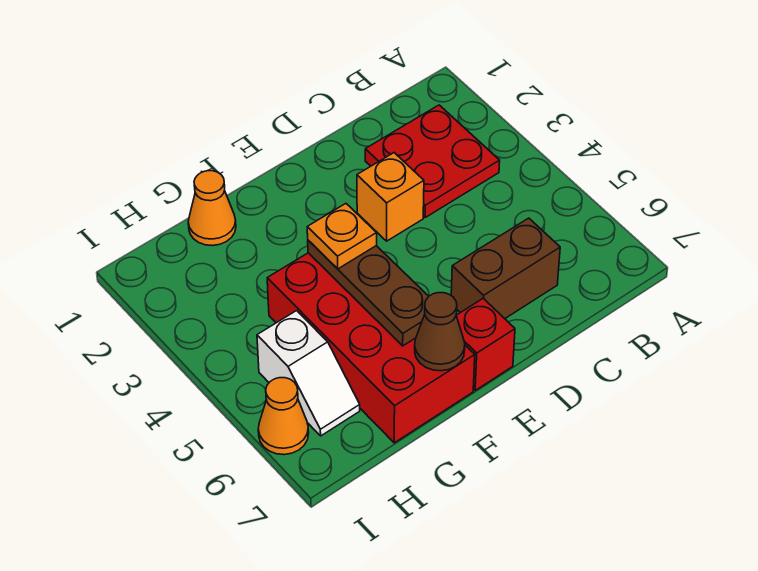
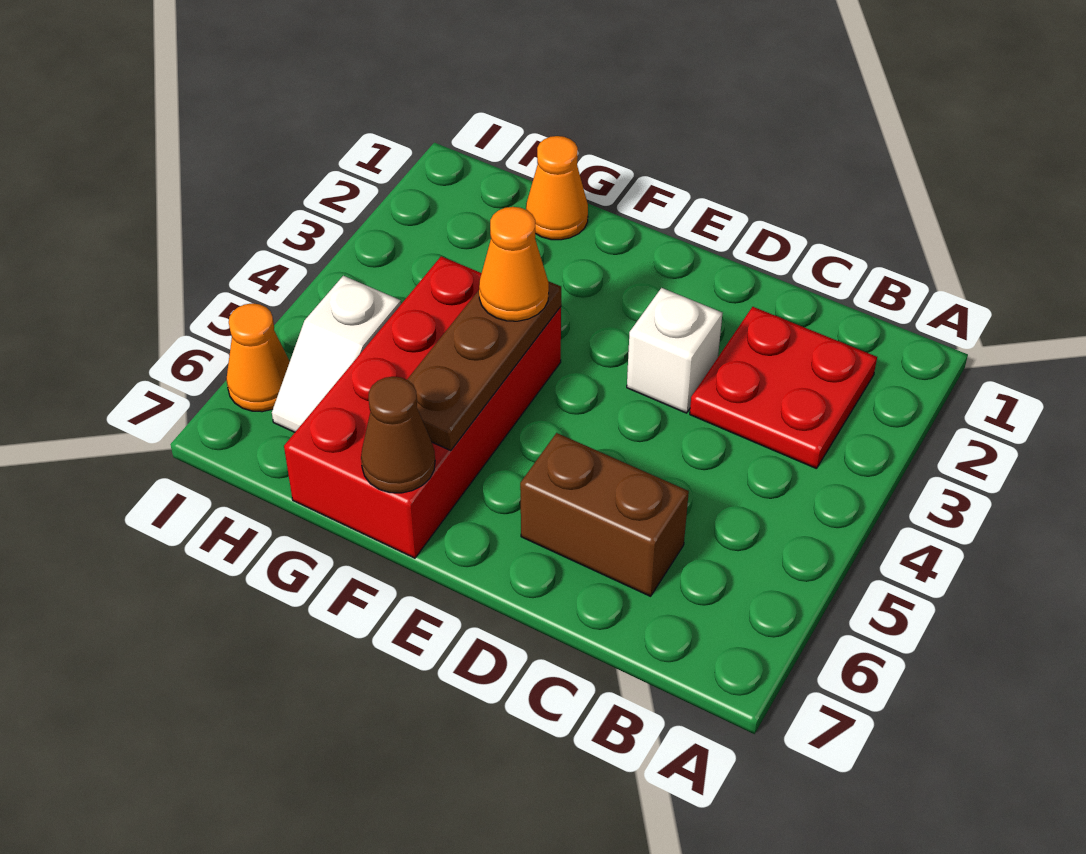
orange 1x1 brick [357,153,424,241] -> white 1x1 brick [627,288,722,413]
red 1x1 brick [456,298,515,390] -> none
orange 1x1 plate [307,204,377,269] -> orange 1x1 cone [479,207,549,321]

